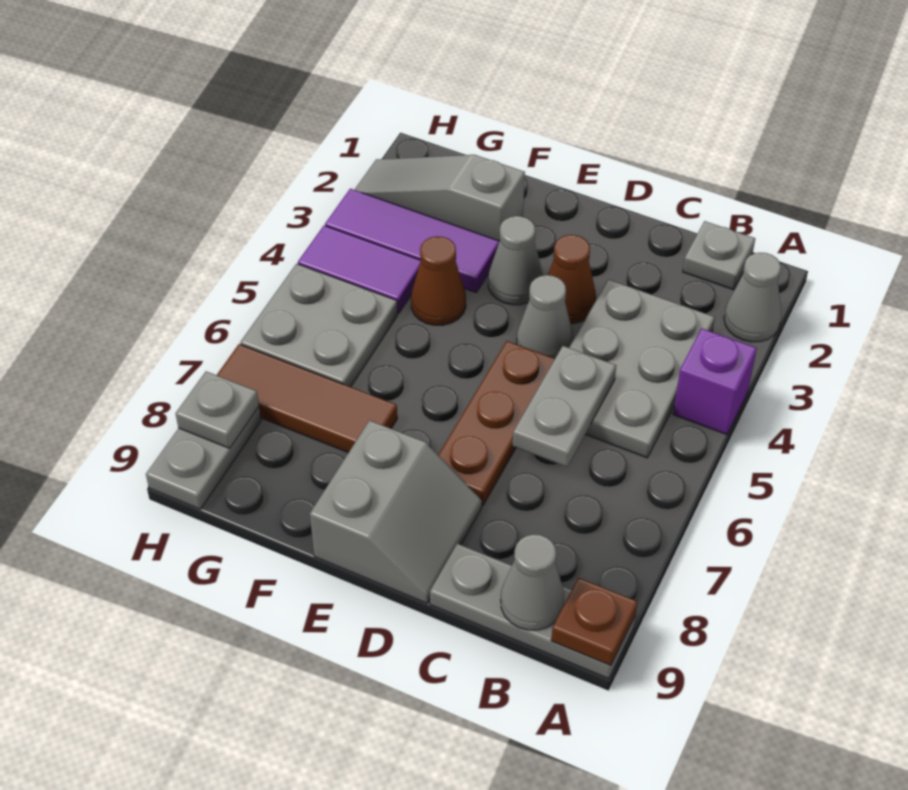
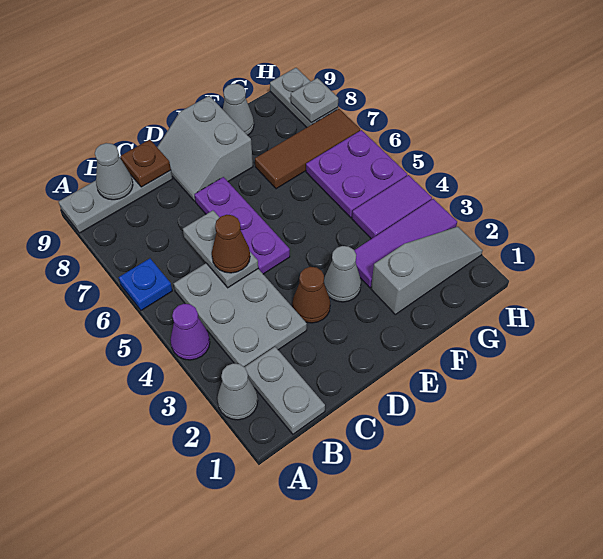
purple 1x1 brick [673,328,757,434] -> purple 1x1 cone [171,304,210,360]
none -> blue 1x1 plate [119,258,172,310]
brown 1x1 plate [551,578,637,666] -> brown 1x1 plate moved to [120,140,171,187]
grey 1x1 plate [683,221,755,290] -> grey 1x2 plate [245,347,325,434]
grey 1x1 cone [517,275,573,358] -> grey 1x1 cone moved to [223,84,254,135]
brown 1x3 plate [438,341,555,506] -> purple 1x3 plate [194,177,290,274]
brown 1x1 cone [411,236,466,325] -> brown 1x1 cone moved to [212,215,250,273]
grey 2x2 plate [240,264,398,387] -> purple 2x2 plate [306,130,407,218]

